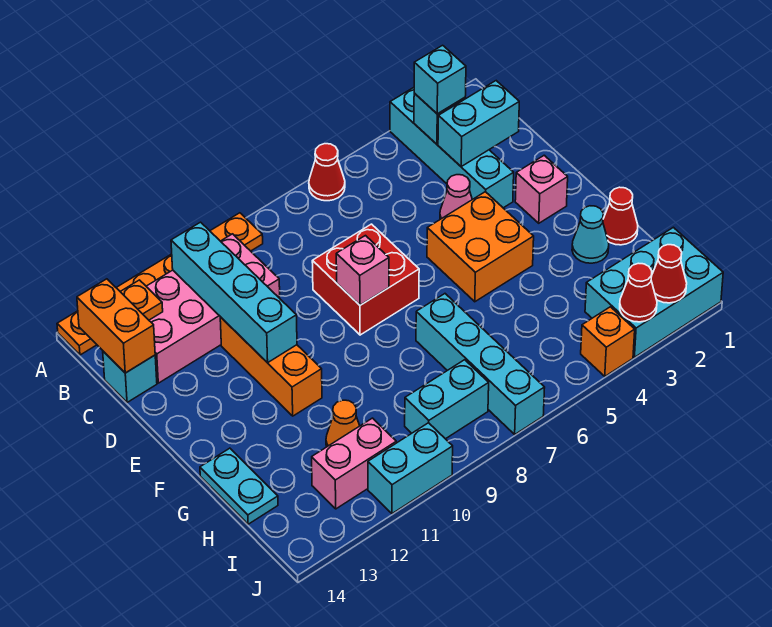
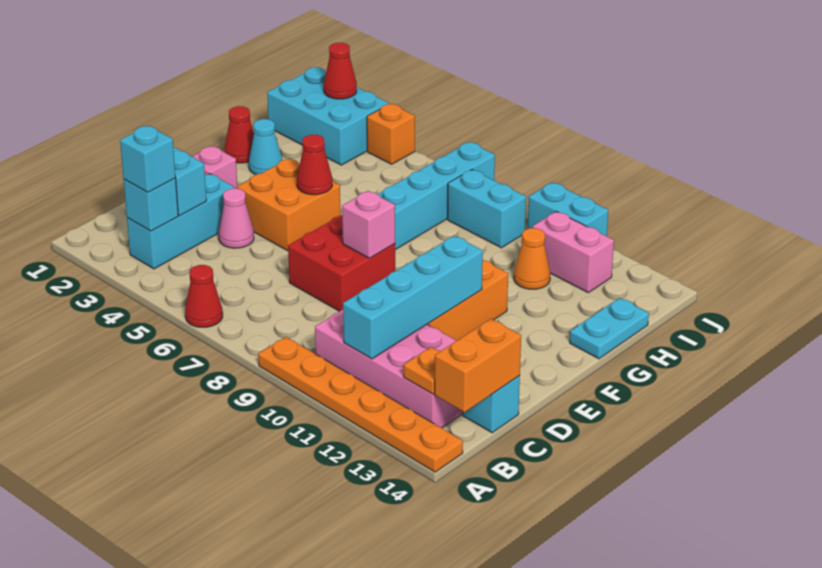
cyan 1x4 brick [390,88,514,208] -> cyan 1x3 brick [127,174,234,269]
red 1x1 cone [620,263,657,322] -> red 1x1 cone moved to [297,135,332,195]

